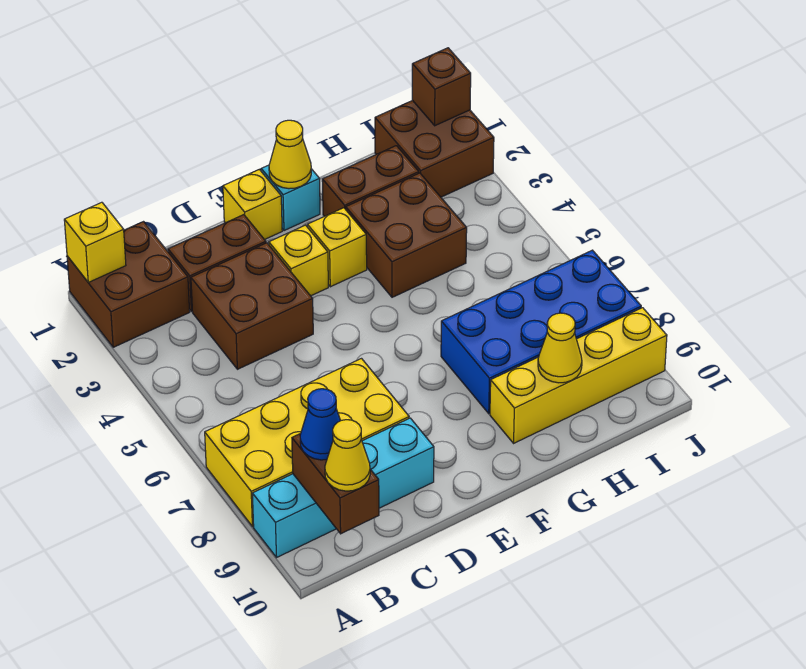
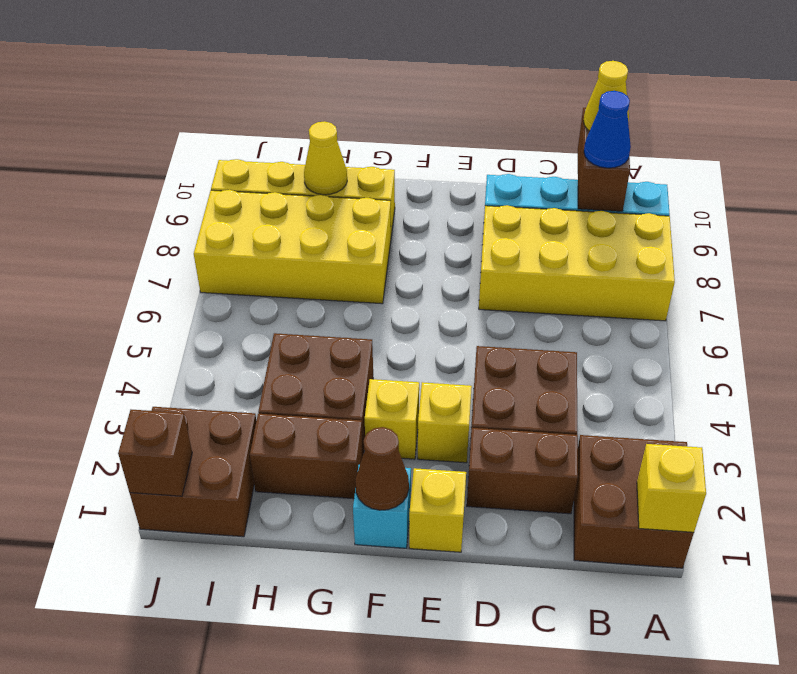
yellow 1x1 cone [269,120,311,189] -> brown 1x1 cone [355,427,409,510]
blue 2x4 brick [441,250,641,414] -> yellow 2x4 brick [194,190,391,304]

